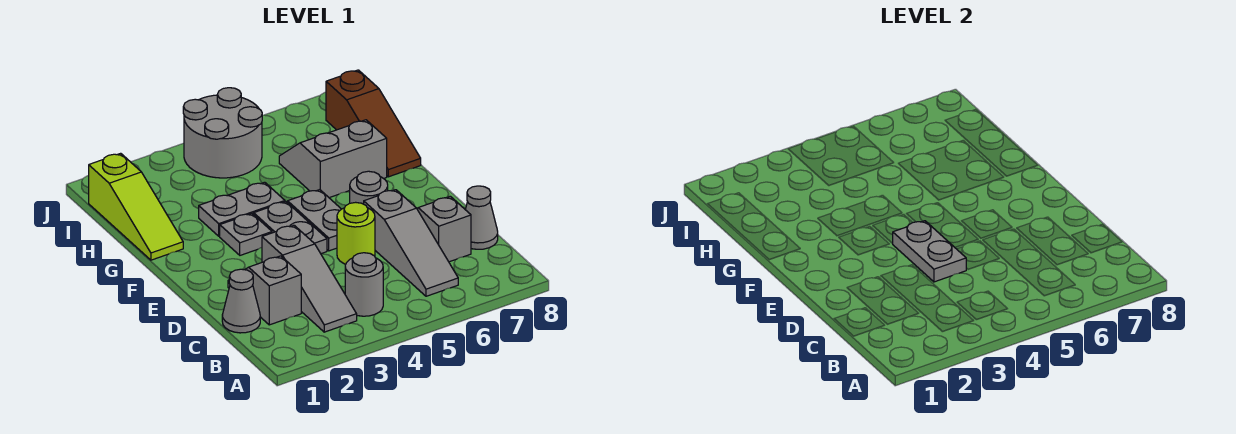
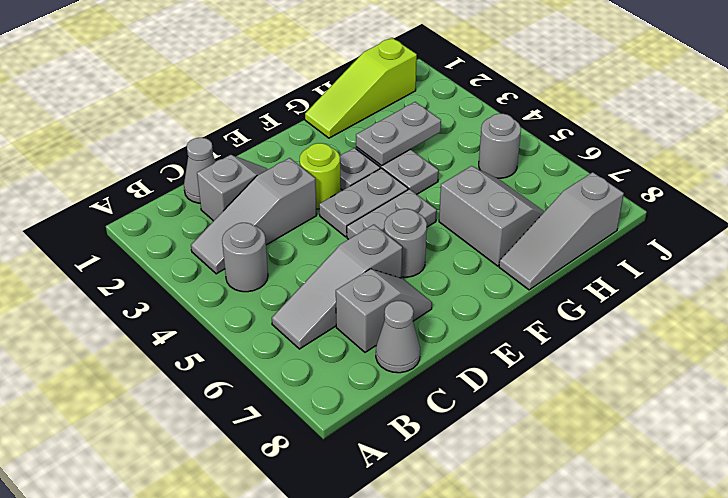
grey 1x2 plate [892,221,966,282] -> grey 1x2 plate moved to [356,102,441,165]
lime 1x1 round brick [337,202,375,264] -> lime 1x1 round brick moved to [300,143,341,209]
brown 1x3 slope [326,70,421,177] -> grey 1x3 slope [499,172,624,290]
grey 2x2 round brick [183,88,262,178] -> grey 1x1 round brick [479,114,521,178]

